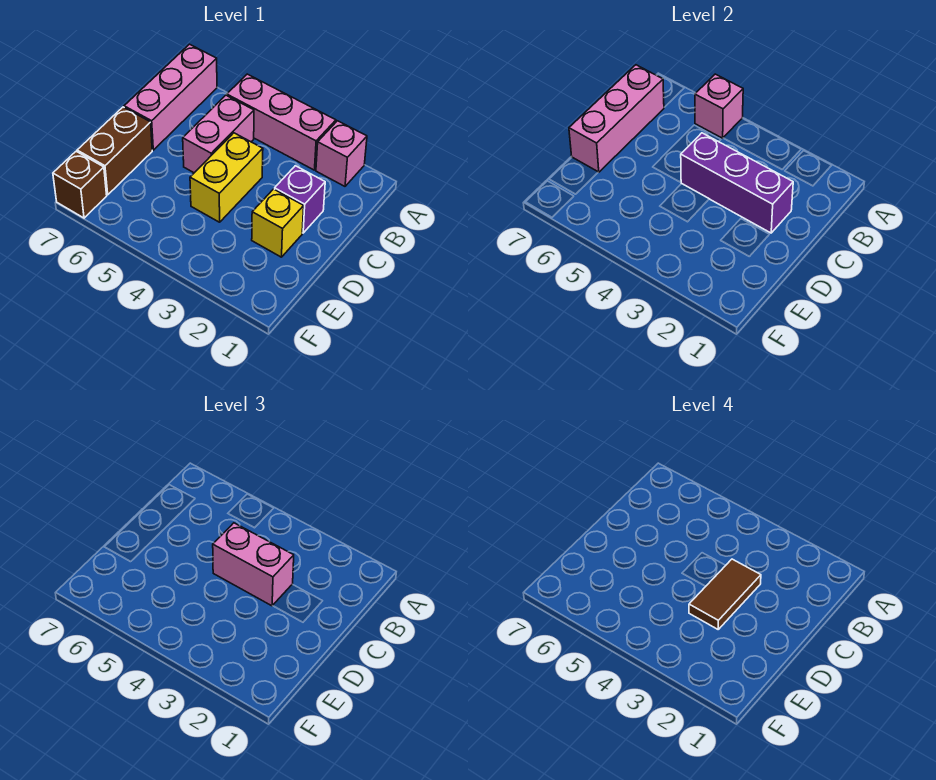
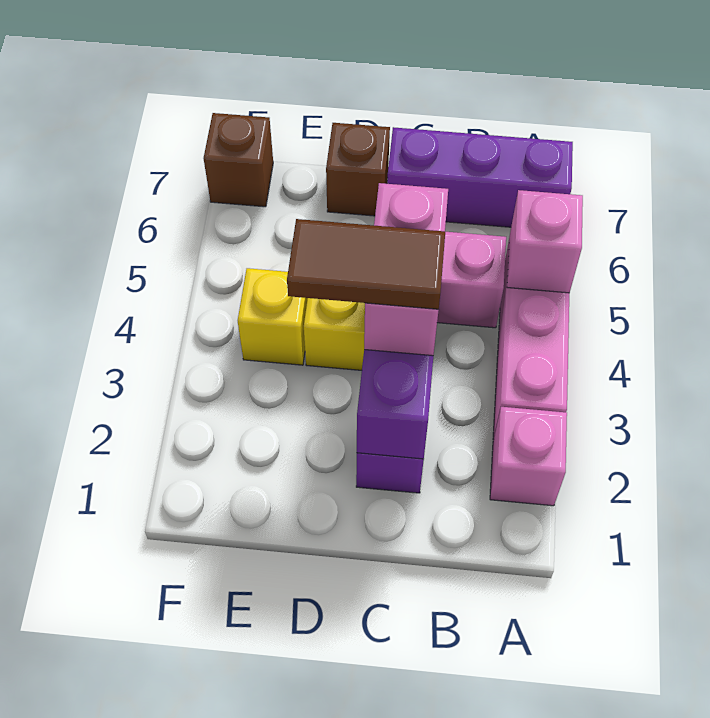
pink 1x3 brick [124,44,217,150] -> purple 1x3 brick [387,127,573,227]
pink 1x3 brick [569,65,664,172] -> none
yellow 1x1 brick [252,189,304,257] -> yellow 1x1 brick moved to [238,268,308,365]
brown 1x2 brick [77,107,152,195] -> brown 1x1 brick [326,123,390,216]

